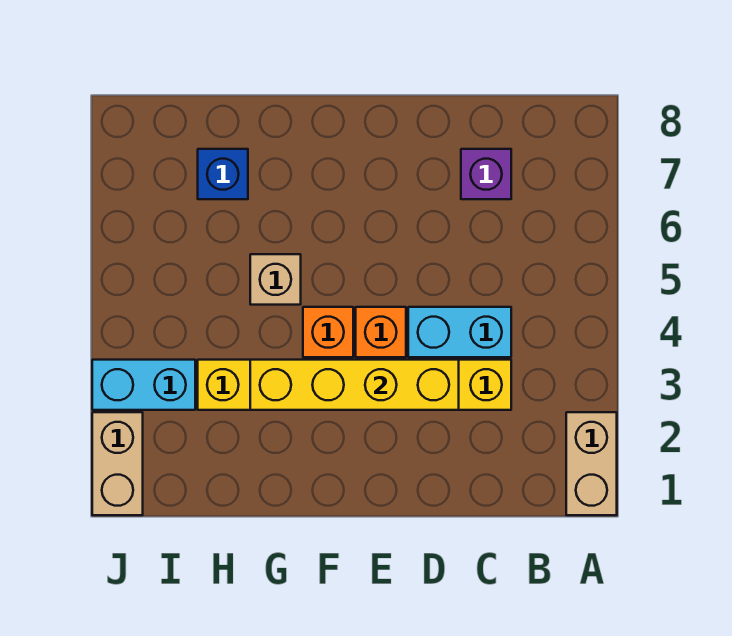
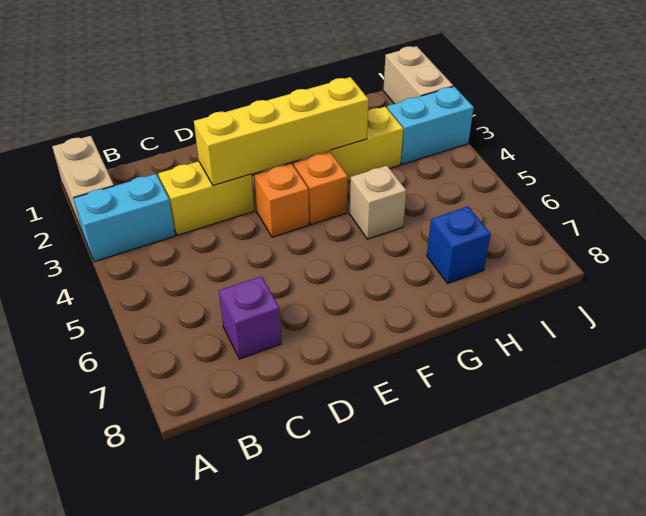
cyan 1x2 brick [408,307,511,357] -> cyan 1x2 brick moved to [73,174,175,262]

